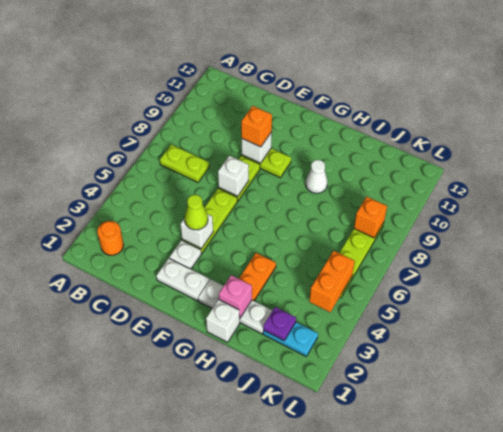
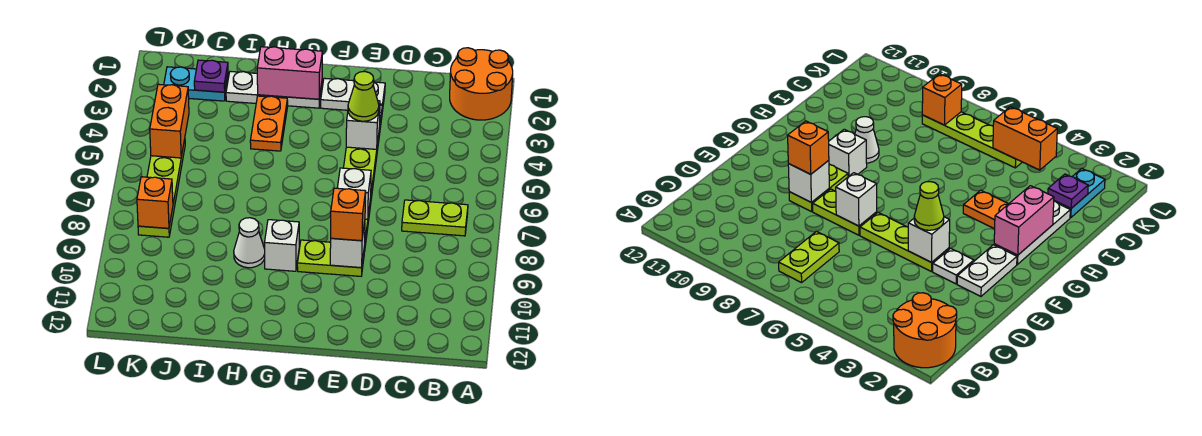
orange 1x1 round brick [97,221,124,255] -> orange 2x2 round brick [450,48,513,120]
white 1x1 brick [206,300,240,342] -> white 1x1 brick moved to [265,220,299,271]
pink 1x1 brick [219,275,252,318] -> pink 1x2 brick [257,47,322,99]

